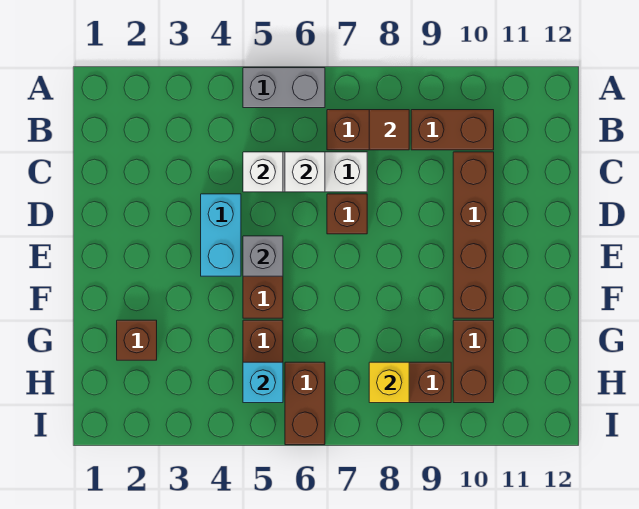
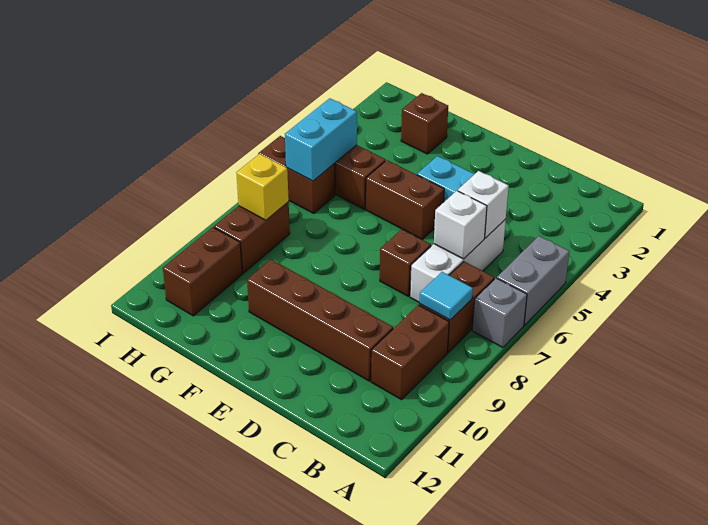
brown 1x1 tile [369,110,409,150] -> cyan 1x1 tile [419,272,473,320]
grey 1x1 brick [243,236,283,276] -> grey 1x1 brick moved to [472,278,527,347]
brown 1x2 brick [453,320,494,403] -> brown 1x2 brick turned to [163,227,242,316]
cyan 1x1 brick [243,362,283,403] -> cyan 1x2 brick [285,98,357,181]

